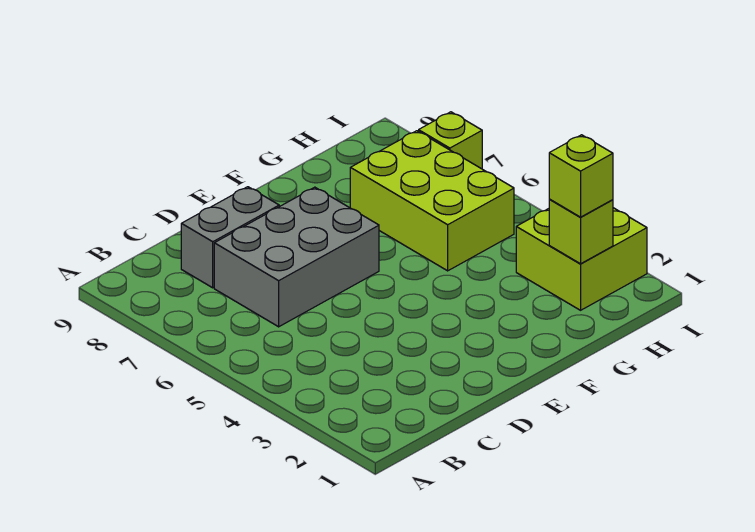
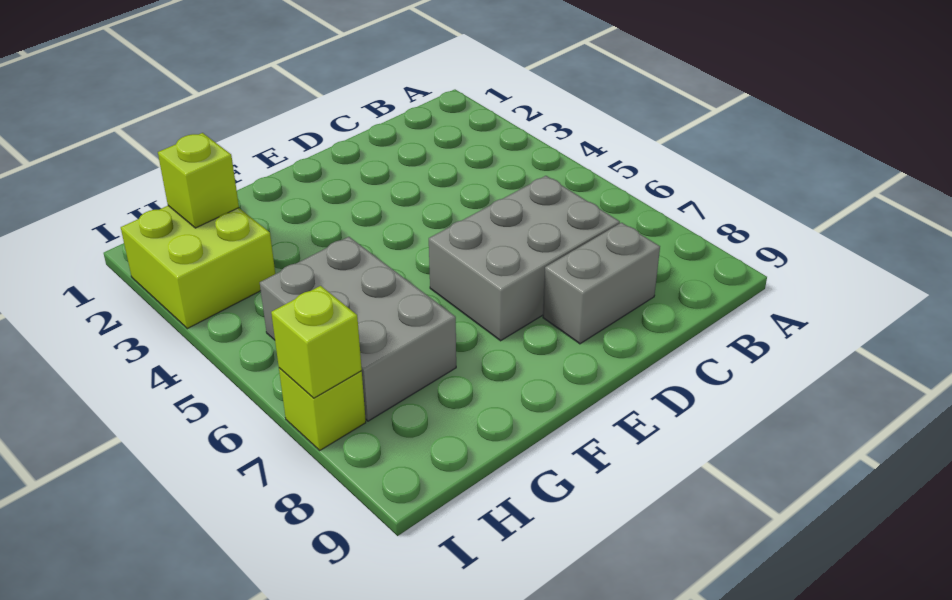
lime 2x3 brick [350,131,514,271] -> grey 2x3 brick [260,237,456,421]
lime 1x1 brick [549,135,613,217] -> lime 1x1 brick moved to [271,286,362,398]

